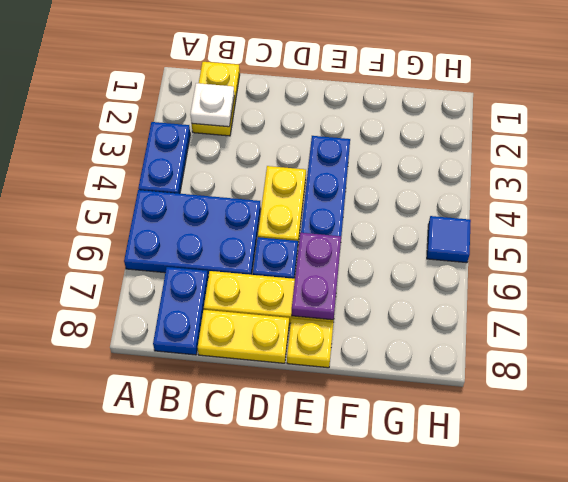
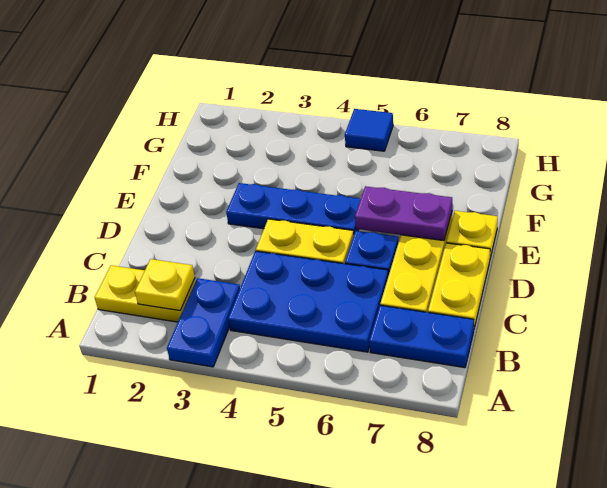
blue 1x2 plate [138,122,190,194] -> blue 1x2 plate turned to [167,278,240,367]
blue 2x3 plate [124,190,261,277] -> blue 2x3 plate turned to [228,251,388,352]
white 1x1 plate [190,83,234,127] -> yellow 1x1 plate [135,259,195,310]

